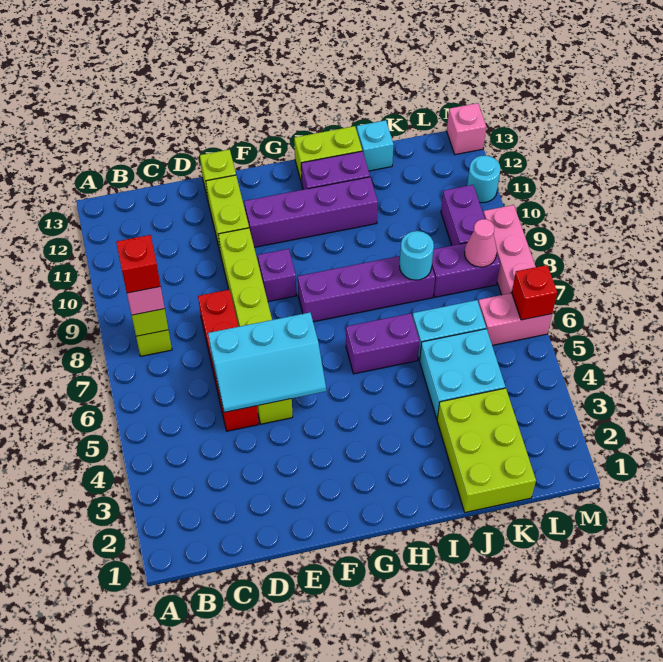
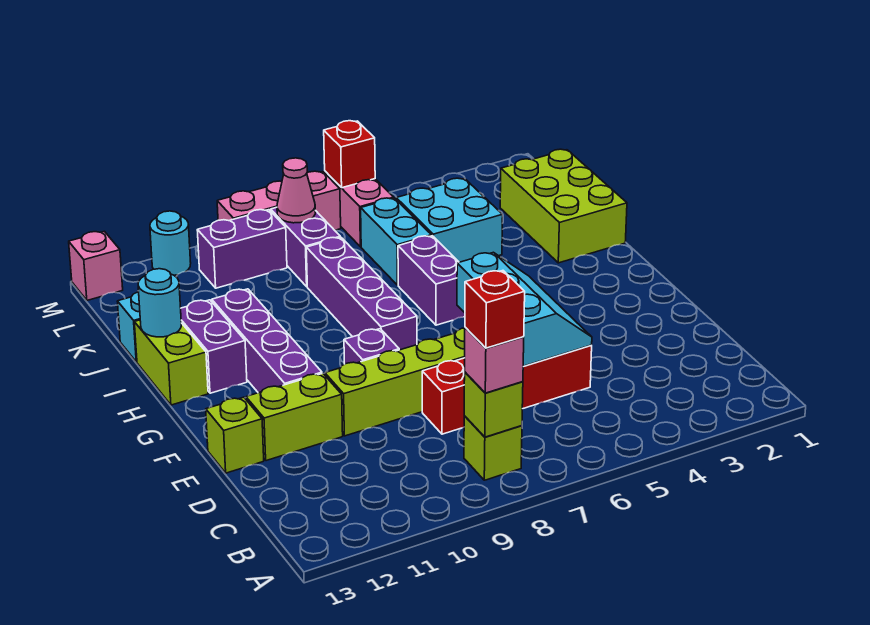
lime 2x3 brick [437,388,536,512] -> lime 2x3 brick turned to [500,149,627,263]
cyan 1x1 round brick [400,231,434,280] -> cyan 1x1 round brick moved to [138,269,181,337]

